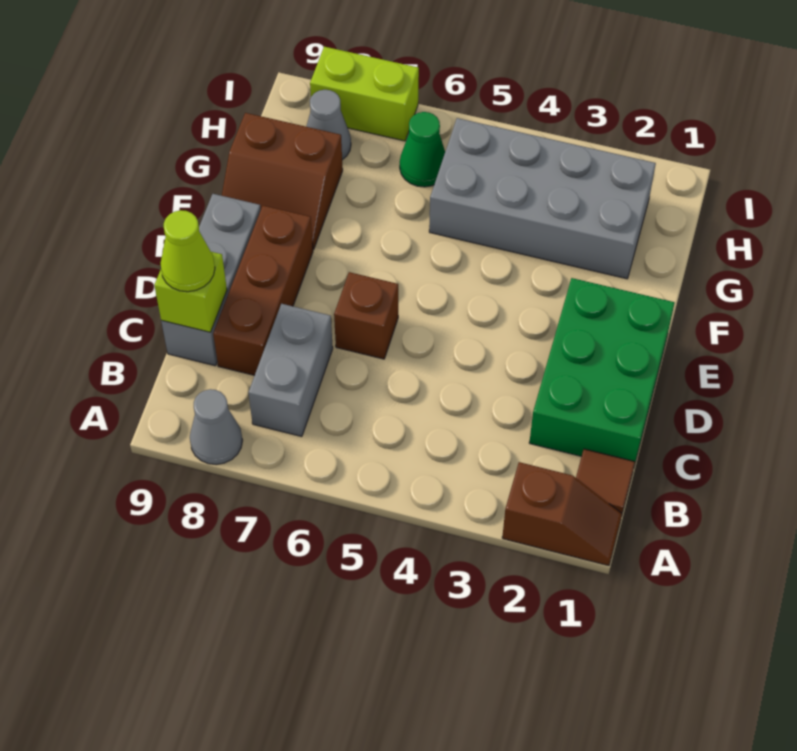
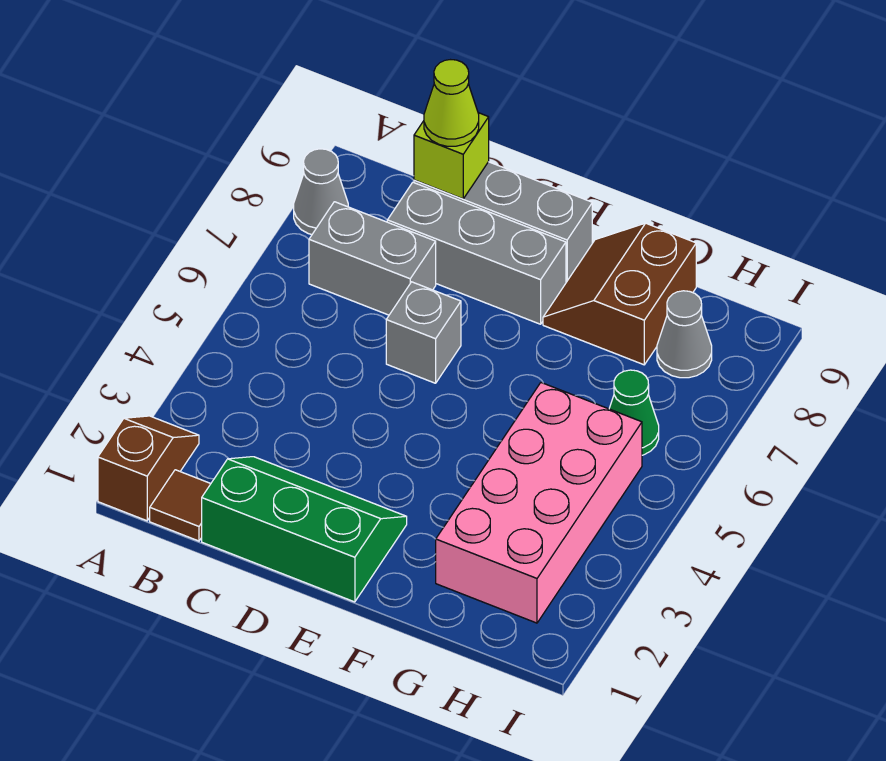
brown 1x2 slope [502,462,622,566] -> brown 1x2 slope turned to [98,416,199,521]
green 2x3 brick [529,278,675,461] -> green 2x3 slope [202,457,407,602]
brown 1x3 brick [213,206,313,375] -> grey 1x3 brick [387,182,566,324]
brown 1x1 brick [334,272,398,359] -> grey 1x1 brick [386,282,461,383]
grey 2x4 brick [429,118,656,279] -> pink 2x4 brick [436,383,642,623]
lime 1x2 brick [310,47,419,141] -> none

